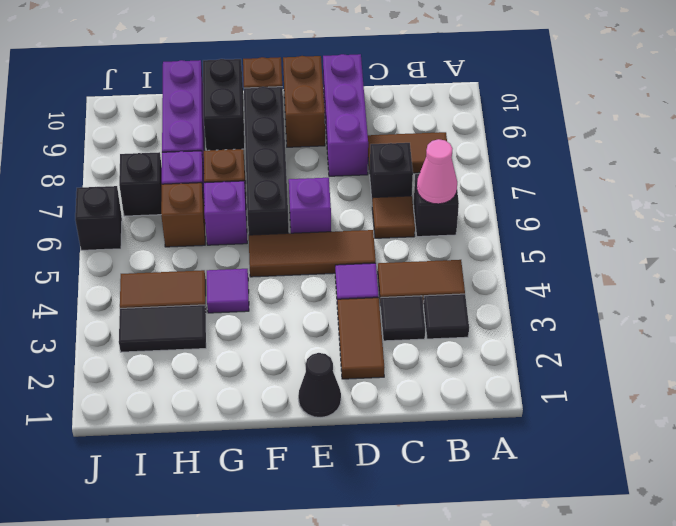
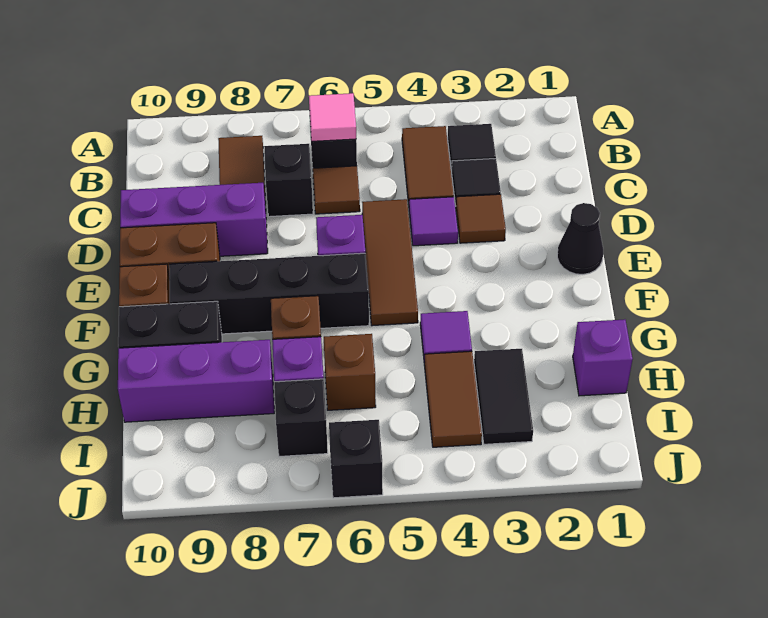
pink 1x1 cone [417,139,457,204] -> pink 1x1 tile [309,93,356,141]
brown 1x2 tile [337,298,384,379] -> brown 1x1 tile [456,194,506,243]
purple 1x1 brick [204,181,247,245] -> purple 1x1 brick moved to [573,319,633,396]

